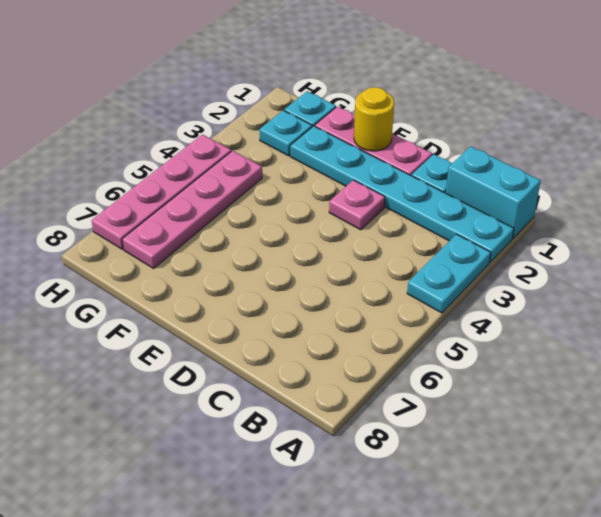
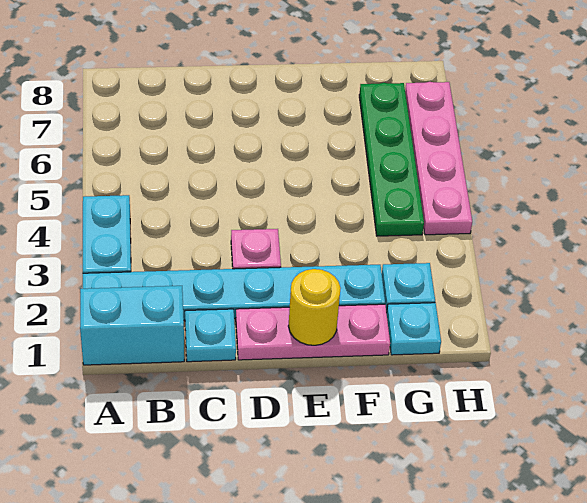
pink 1x4 plate [122,151,262,268] -> green 1x4 plate [359,83,424,236]

